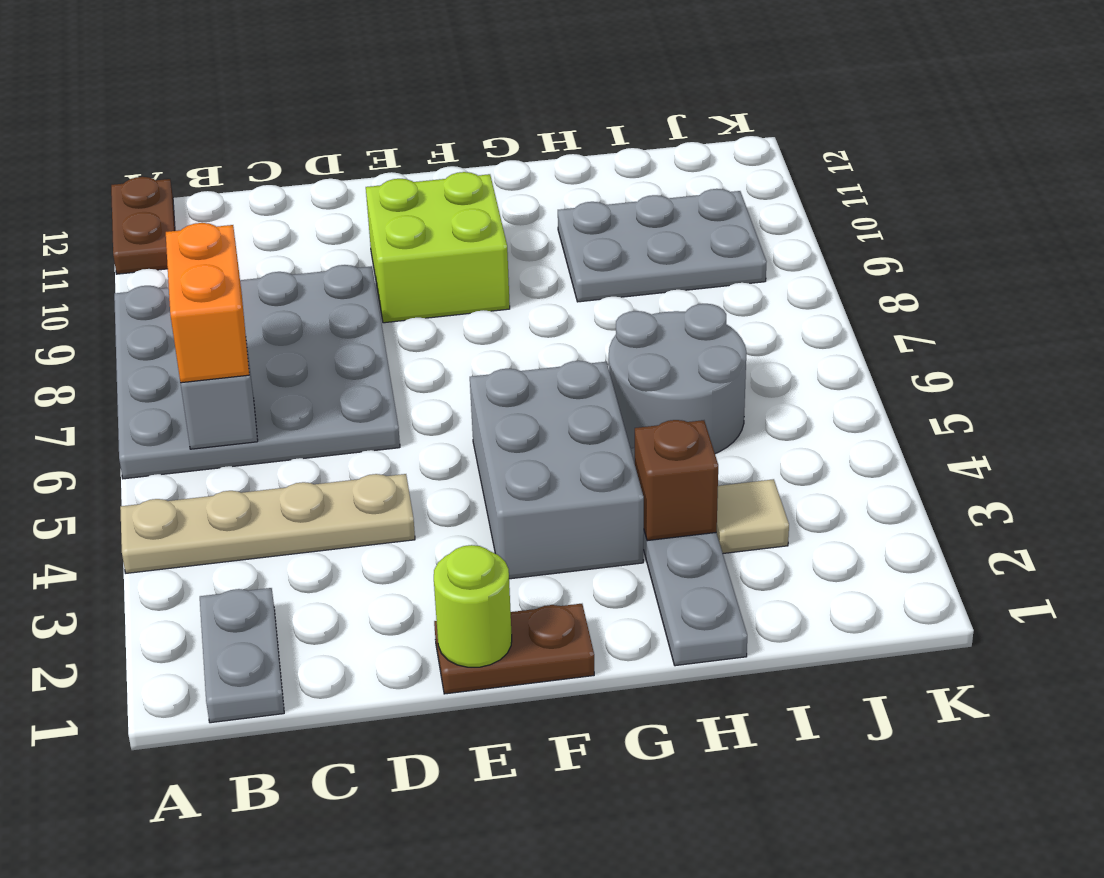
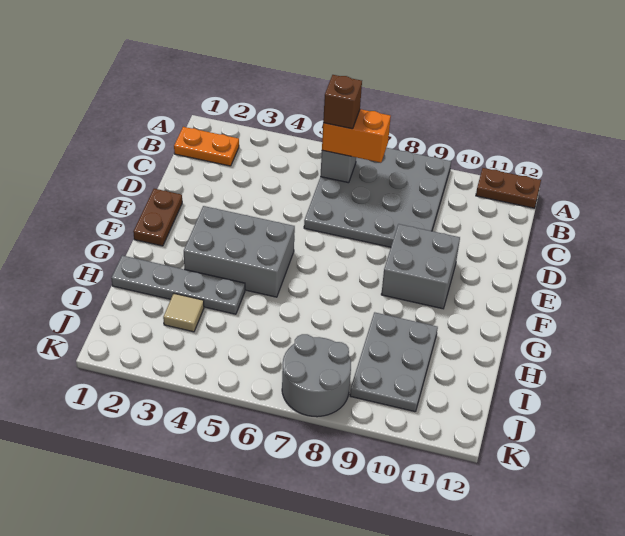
tan 1x4 plate [120,474,415,573] -> none
grey 1x2 plate [200,588,284,723] -> orange 1x2 plate [174,127,239,166]
lime 1x1 round brick [434,545,512,667] -> none
lime 2x2 brick [366,172,510,323] -> grey 2x2 brick [381,224,460,309]
brown 1x1 brick [635,420,718,541] -> brown 1x1 brick moved to [323,75,362,129]
grey 2x2 round brick [609,304,746,454] -> grey 2x2 round brick moved to [282,334,351,417]

